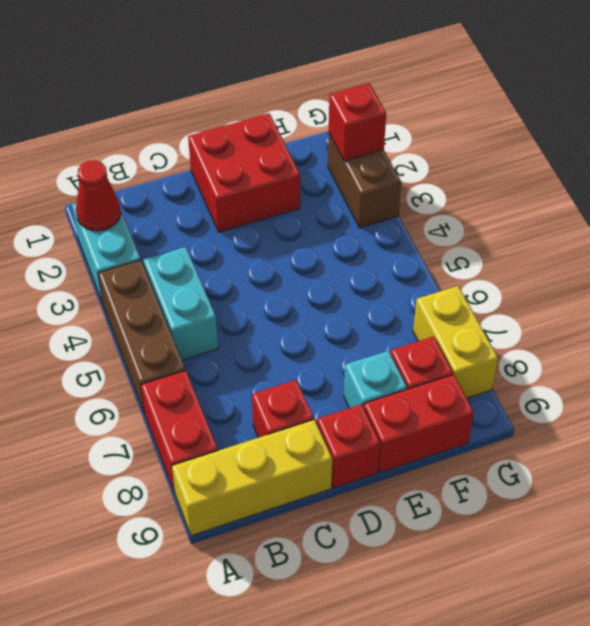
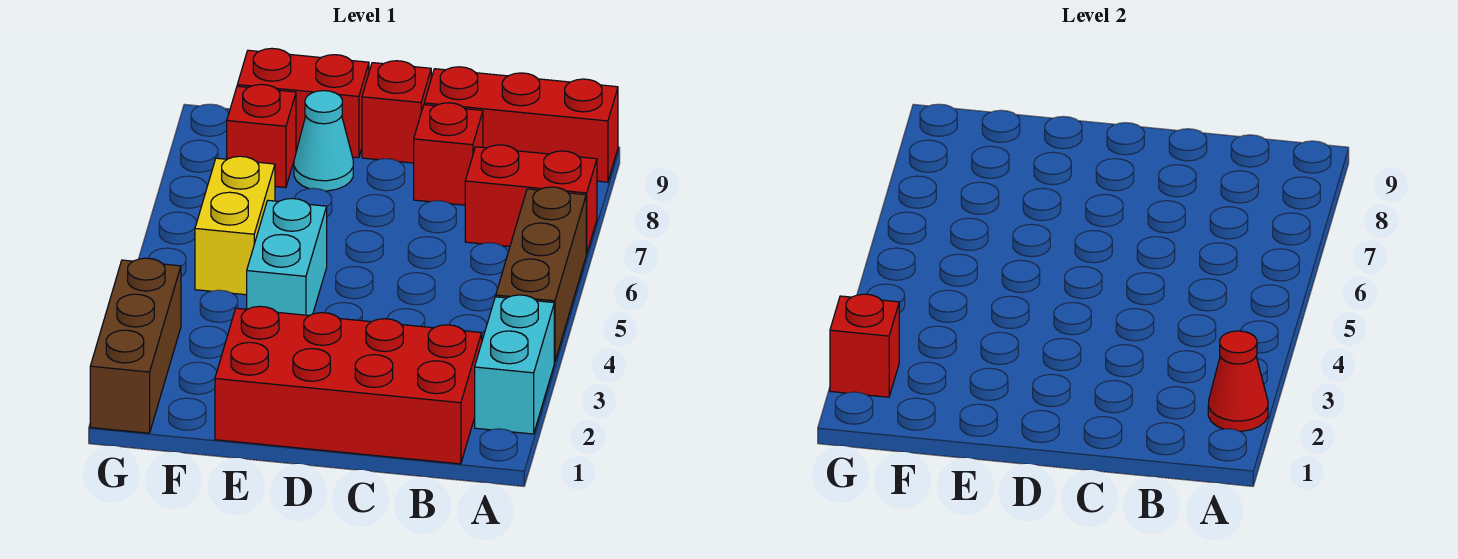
red 1x2 brick [141,370,218,493] -> red 1x2 brick turned to [465,145,597,254]
yellow 1x3 brick [172,420,332,536] -> red 1x3 brick [424,67,618,182]
cyan 1x2 brick [143,247,218,360] -> cyan 1x2 brick moved to [247,199,327,316]
red 2x2 brick [188,114,300,232] -> red 2x4 brick [215,306,482,464]
cyan 1x1 brick [344,351,407,408] -> cyan 1x1 cone [294,91,353,191]
brown 1x2 brick [328,133,401,228] -> brown 1x3 brick [90,258,181,433]
yellow 1x2 brick [413,286,498,398] -> yellow 1x2 brick moved to [195,156,275,295]

